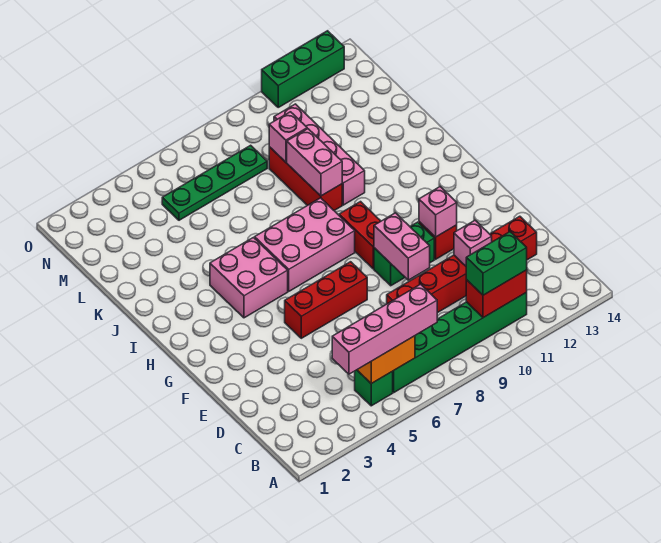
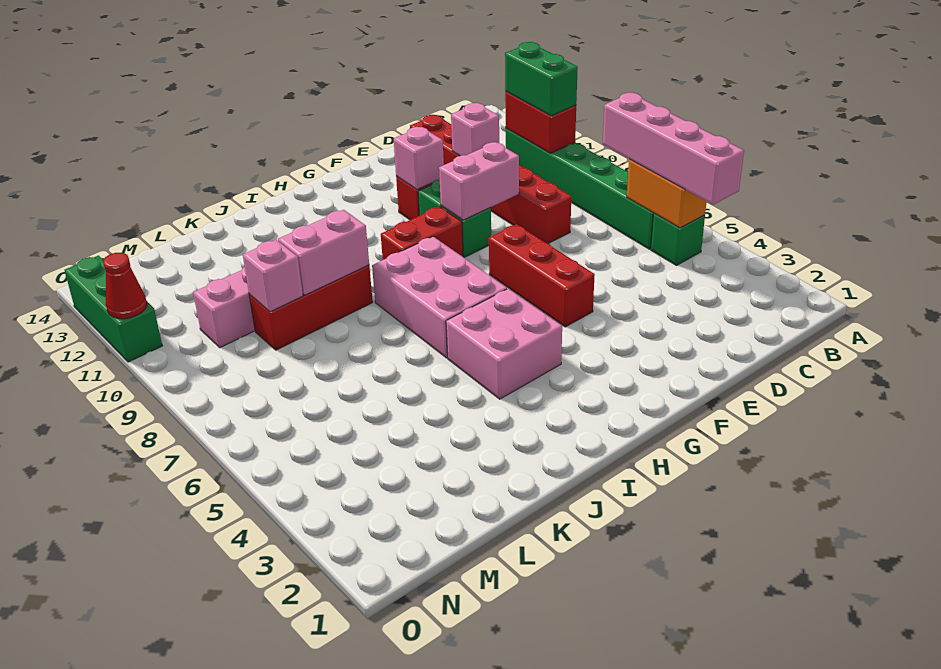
green 1x4 plate [162,145,267,220] -> none
none -> red 1x1 cone [103,253,147,319]

